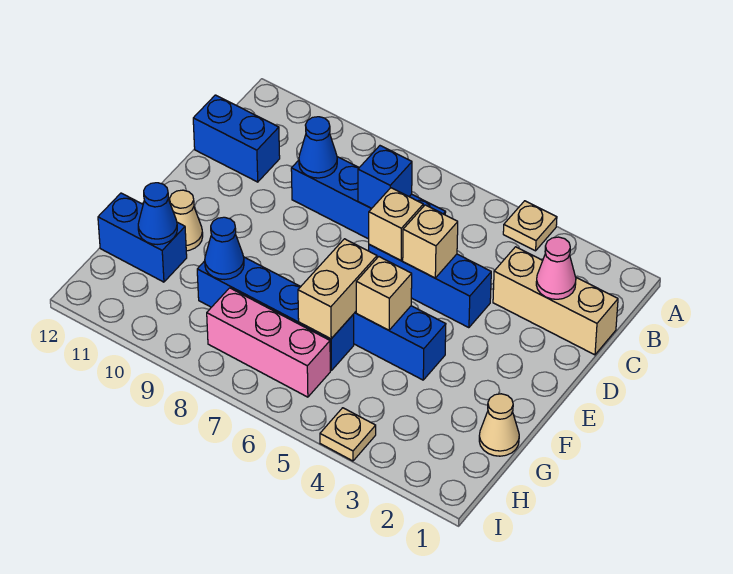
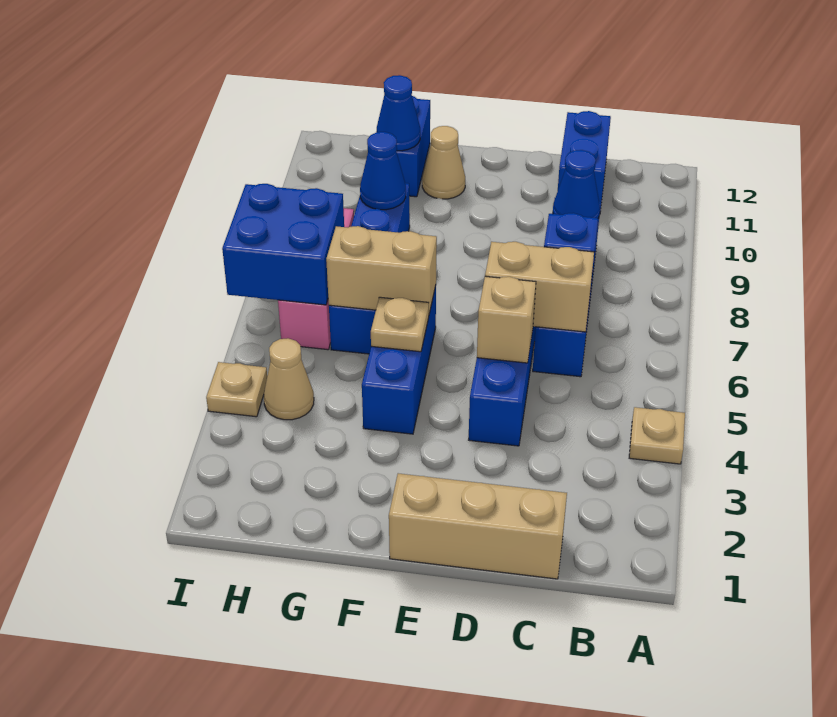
tan 1x3 brick [493,247,618,355] -> tan 1x3 brick turned to [389,473,567,579]
pink 1x1 cone [536,237,576,299] -> none
tan 1x1 brick [369,188,423,260] -> tan 1x2 brick [485,242,594,332]
tan 1x1 brick [356,257,412,330] -> tan 1x1 plate [371,297,429,352]
tan 1x1 cone [479,394,519,456] -> tan 1x1 cone moved to [264,338,314,420]
none -> blue 2x2 brick [222,184,344,305]

